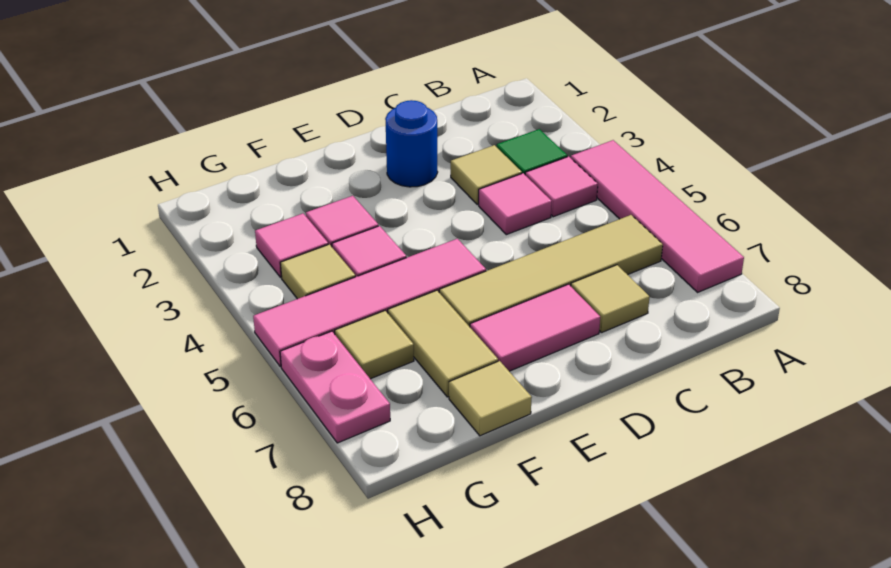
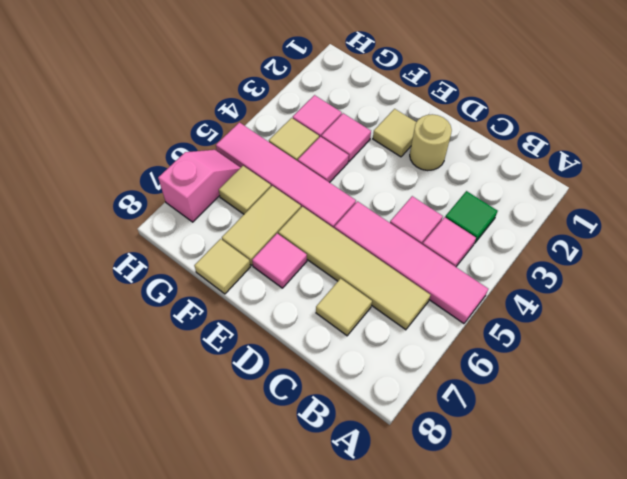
pink 1x4 tile [571,140,744,292] -> pink 1x4 tile turned to [334,201,488,324]
tan 1x1 tile [451,145,522,205] -> tan 1x1 tile moved to [373,109,416,157]
blue 1x1 round brick [385,100,438,187] -> tan 1x1 round brick [410,114,452,171]
pink 1x2 tile [470,284,600,371] -> pink 1x1 tile [252,234,307,288]
pink 1x2 plate [280,331,390,443] -> pink 1x2 slope [158,150,241,222]

